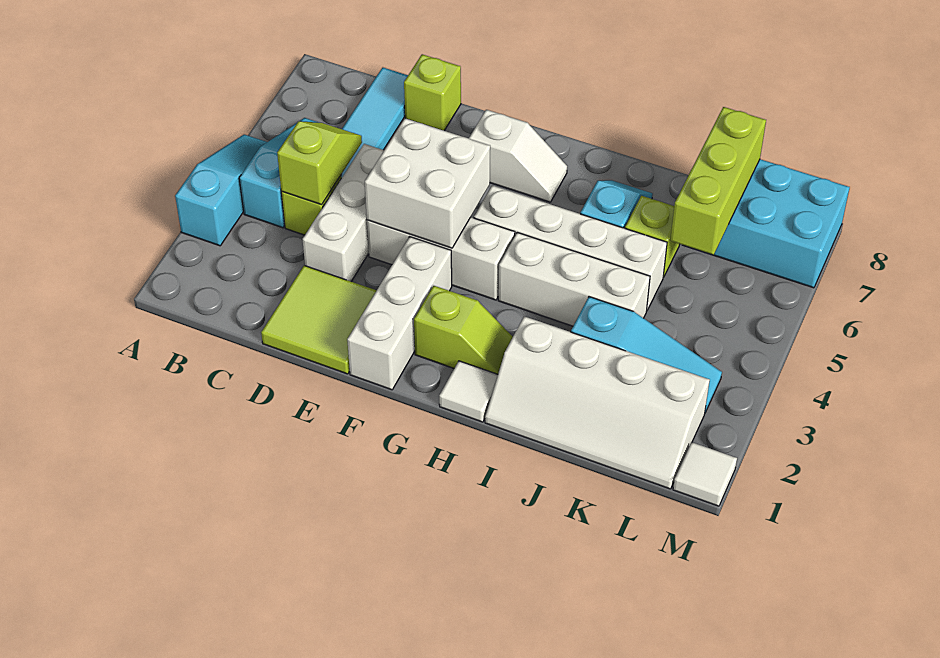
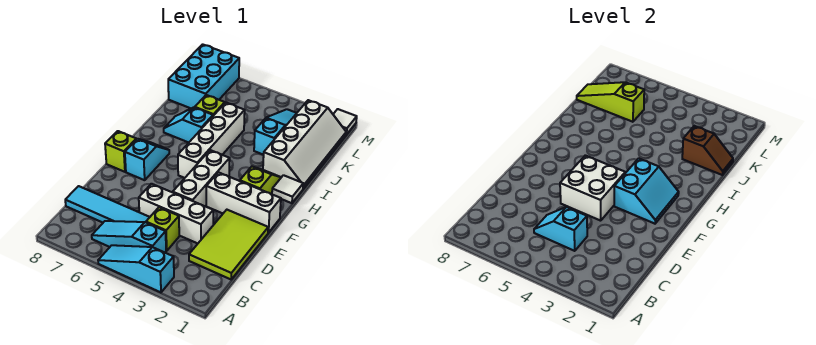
lime 1x2 slope [277,121,362,205] -> cyan 1x2 slope [534,207,587,251]
lime 2x2 tile [261,266,377,374] -> lime 2x3 tile [189,210,268,279]
lime 1x1 brick [404,54,461,131] -> lime 1x1 brick moved to [105,131,136,172]
none -> cyan 2x2 slope [614,158,679,224]
white 1x2 slope [469,110,567,202] -> cyan 1x2 slope [125,139,169,180]
white 1x3 brick [498,232,650,326] -> none
none -> brown 1x2 slope [682,126,733,175]
lime 1x3 brick [670,107,766,255] -> lime 1x3 slope [577,82,644,122]

